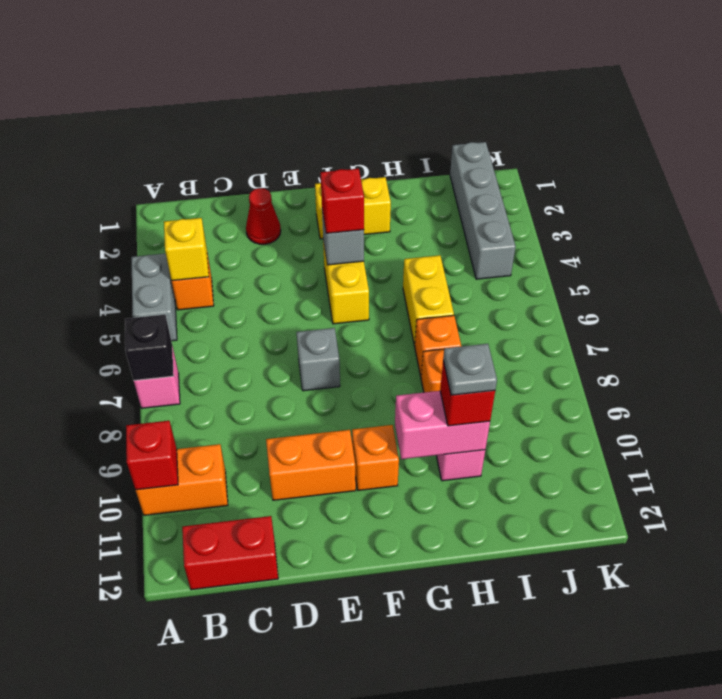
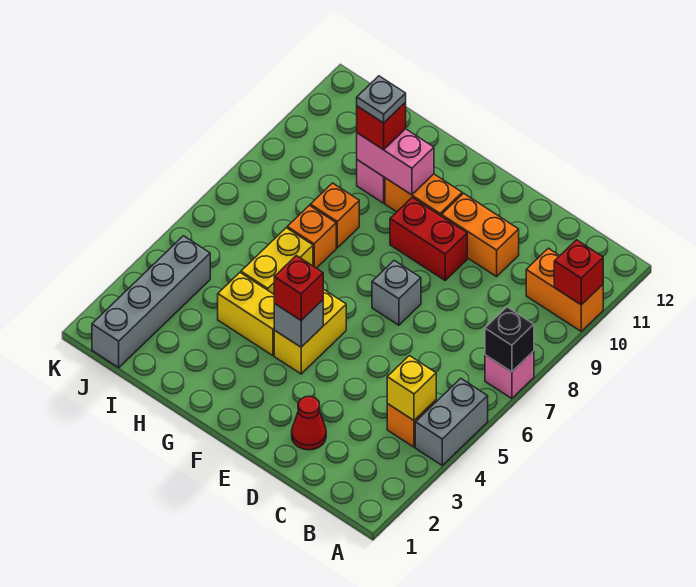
red 1x2 brick [182,516,278,590] -> red 1x2 brick moved to [390,197,467,280]
yellow 1x2 brick [315,177,391,239] -> yellow 1x2 brick moved to [218,273,275,356]
orange 1x1 brick [352,425,399,490] -> orange 1x2 brick [385,174,462,216]

